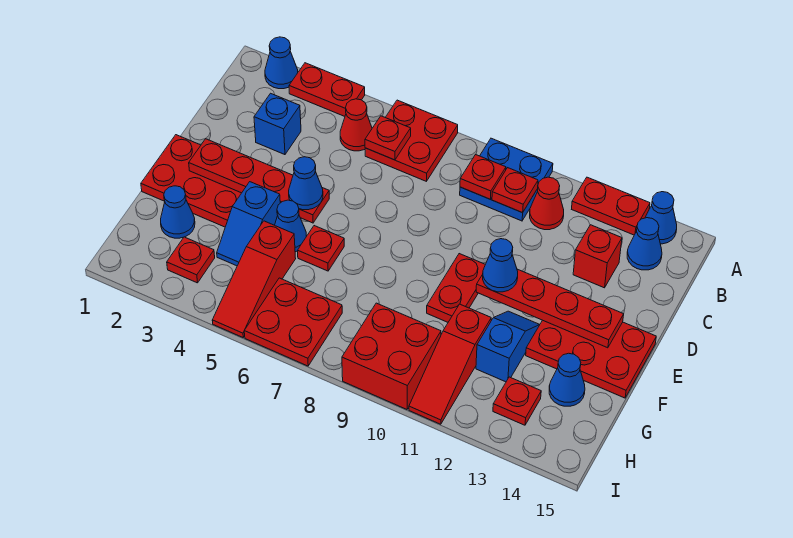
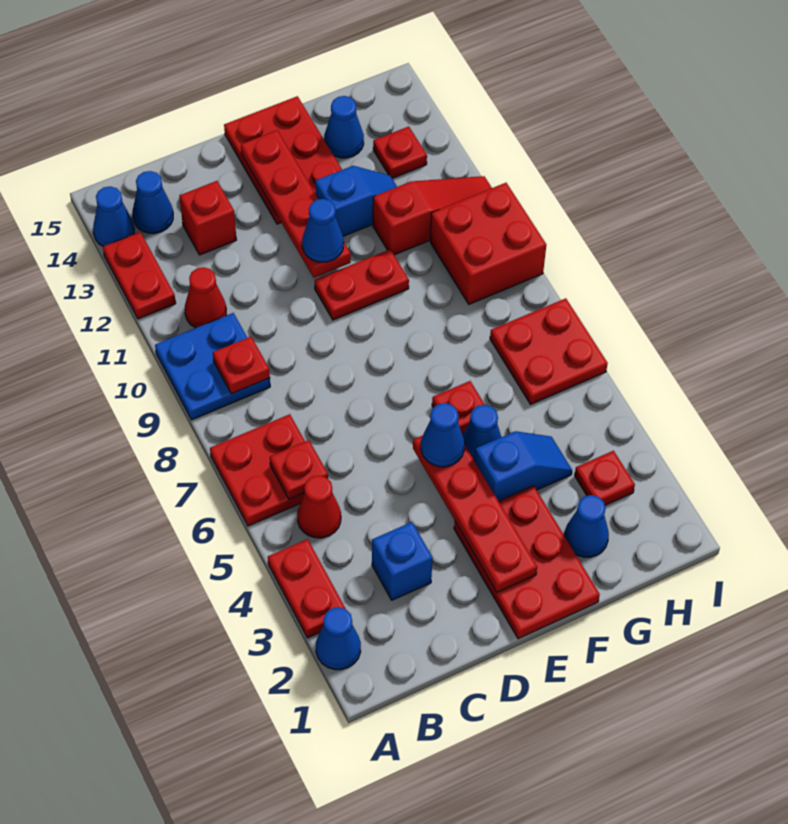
red 1x1 plate [492,168,538,213] -> none
blue 1x2 slope [476,311,539,382] -> blue 1x2 slope turned to [315,166,397,236]
red 1x3 slope [212,221,296,337] -> none

